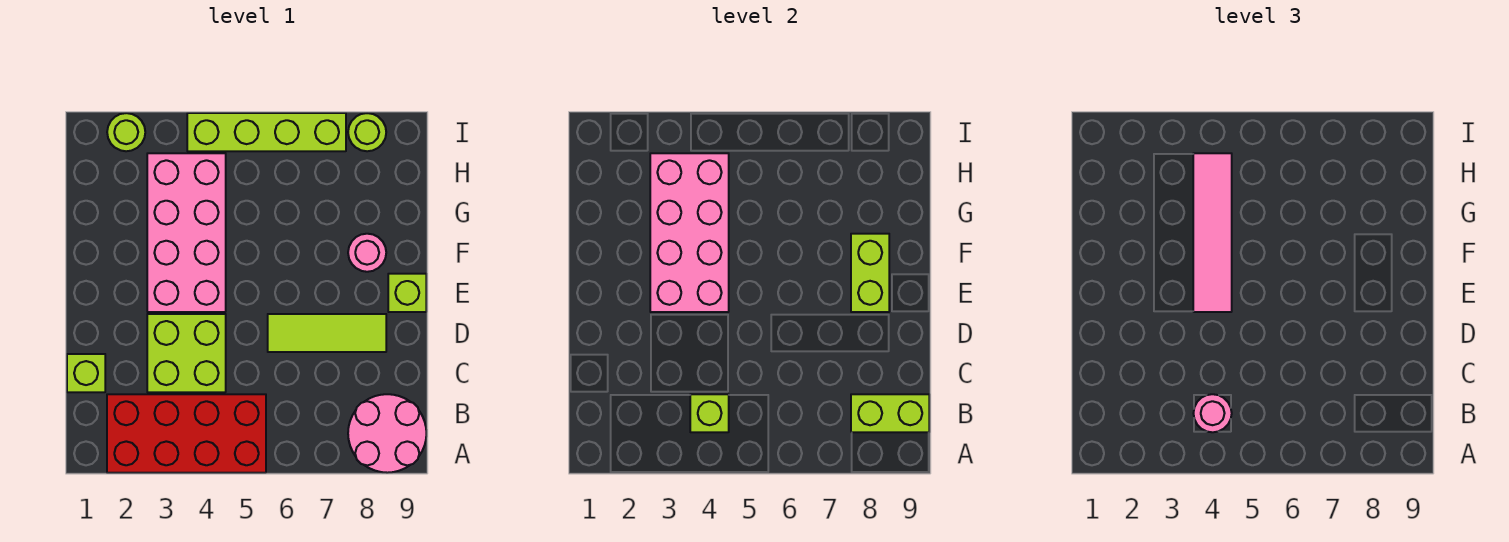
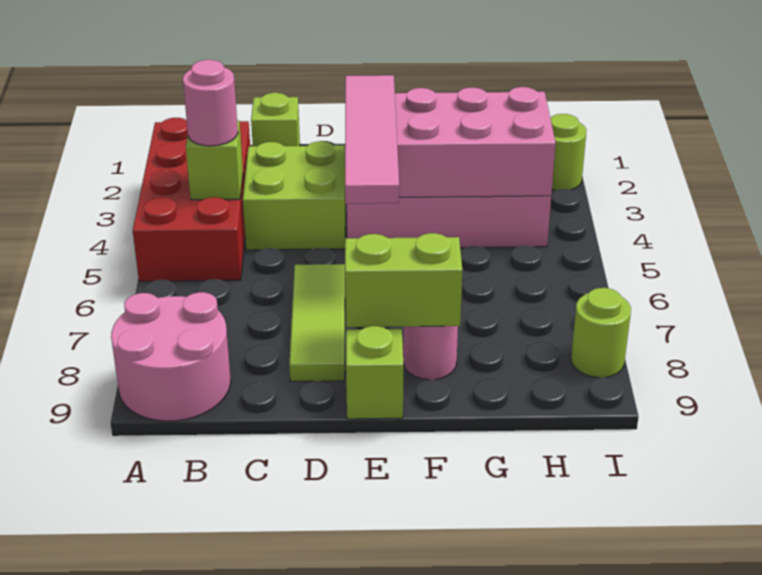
lime 1x2 brick [851,394,929,432] -> none
pink 1x4 tile [1193,153,1232,312] -> pink 1x4 tile turned to [345,75,399,204]
lime 1x4 brick [187,113,346,151] -> none

